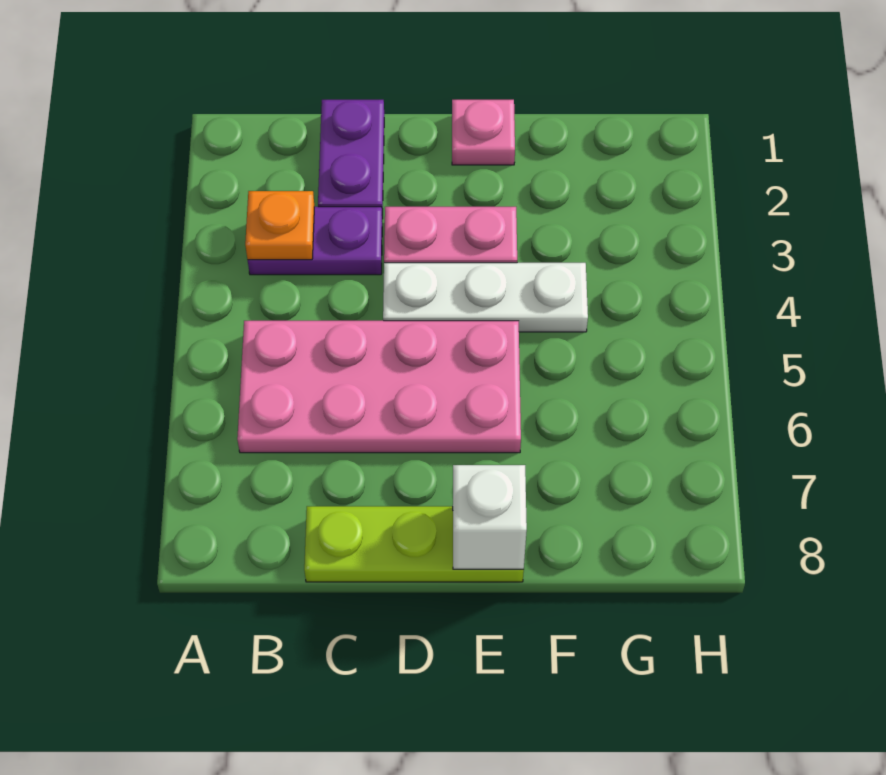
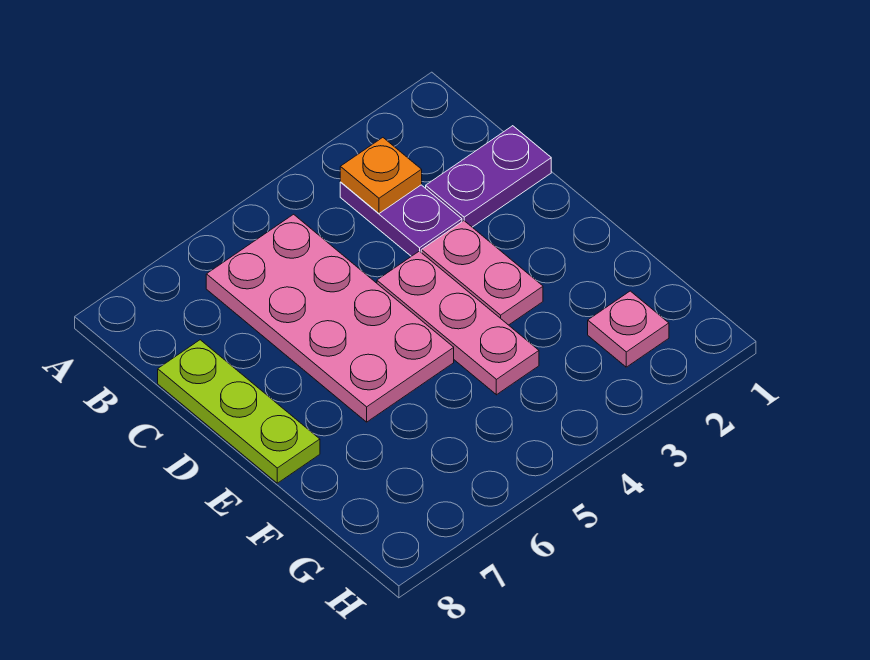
white 1x3 plate [383,263,588,332] -> pink 1x3 plate [377,251,539,395]
pink 1x1 plate [452,100,515,165] -> pink 1x1 plate moved to [588,291,669,367]
white 1x1 brick [453,465,527,569] -> none

